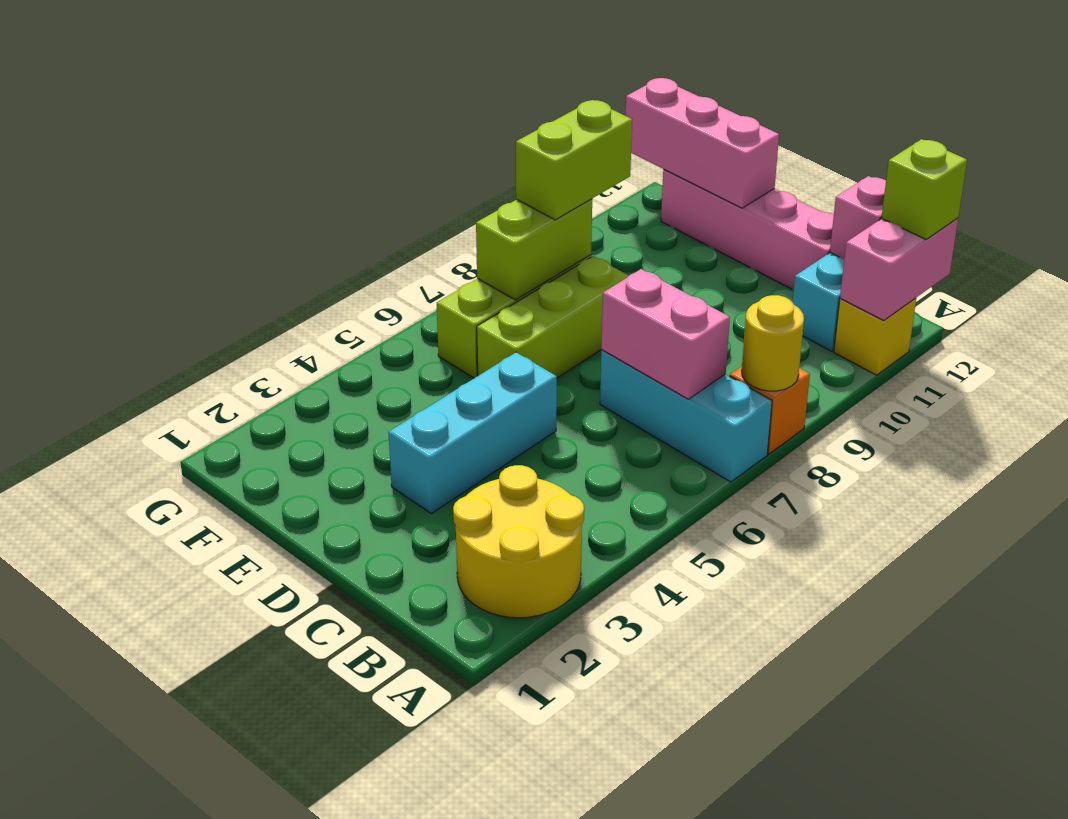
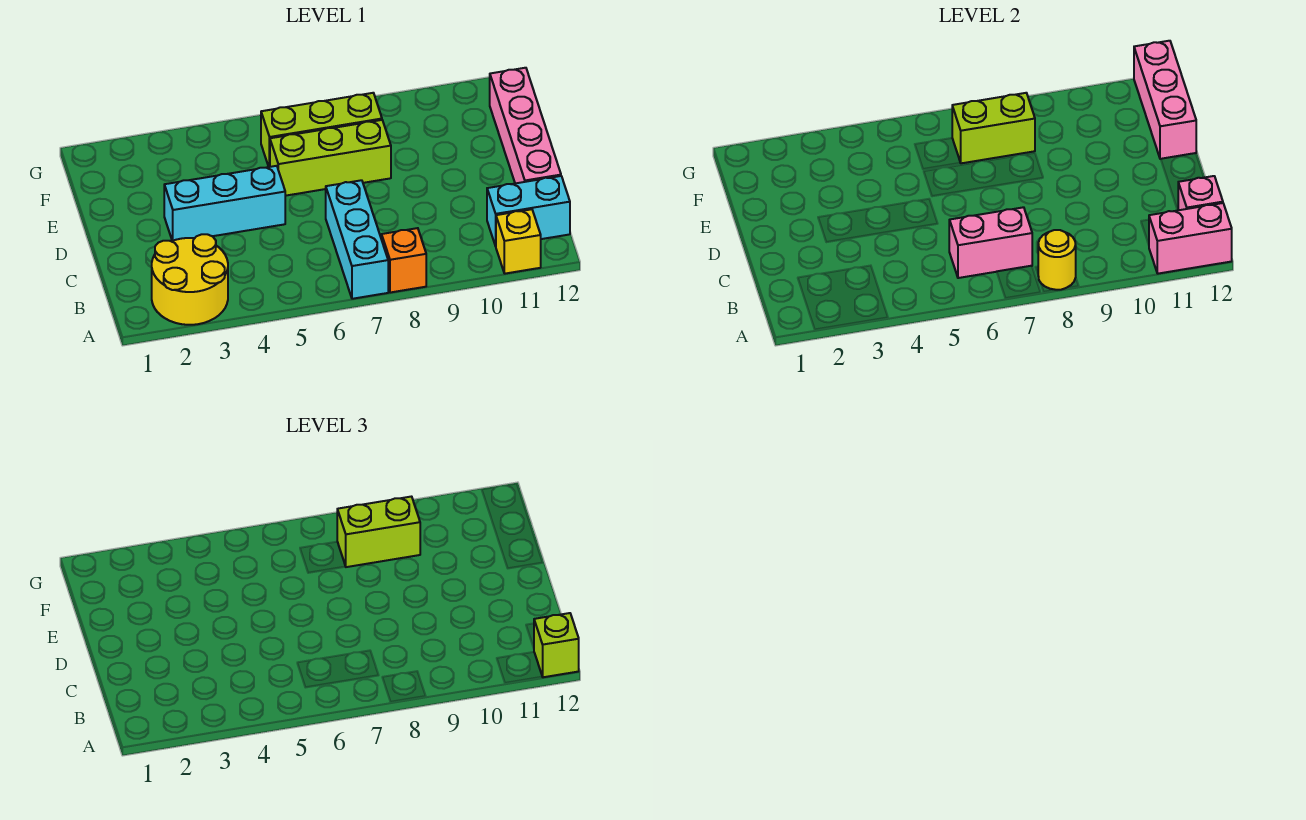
pink 1x2 brick [601,269,730,399] -> pink 1x2 brick turned to [949,207,1032,278]

